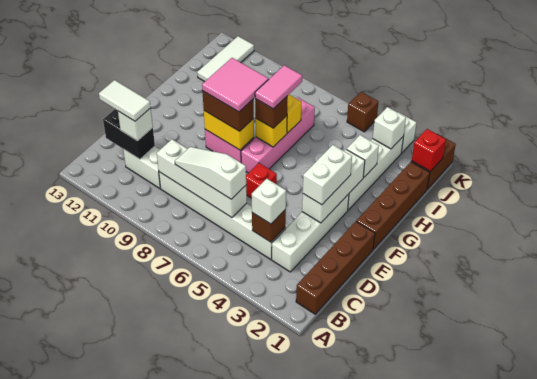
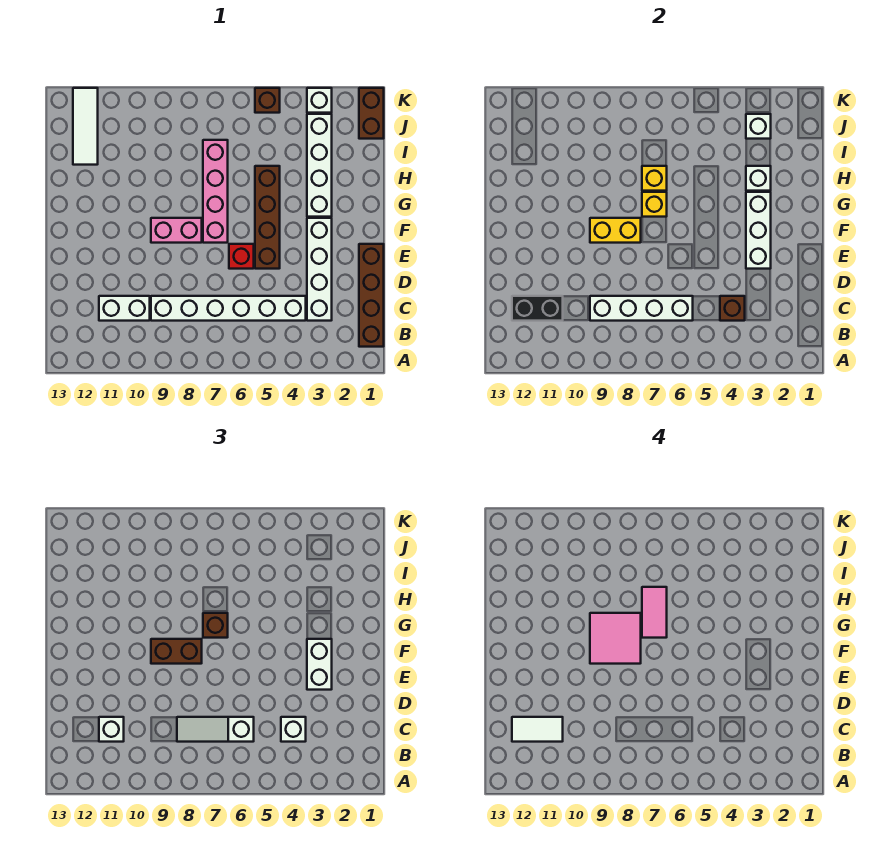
brown 1x4 brick [356,162,430,249] -> brown 1x4 brick moved to [255,166,280,269]
red 1x1 brick [412,129,446,171] -> none

